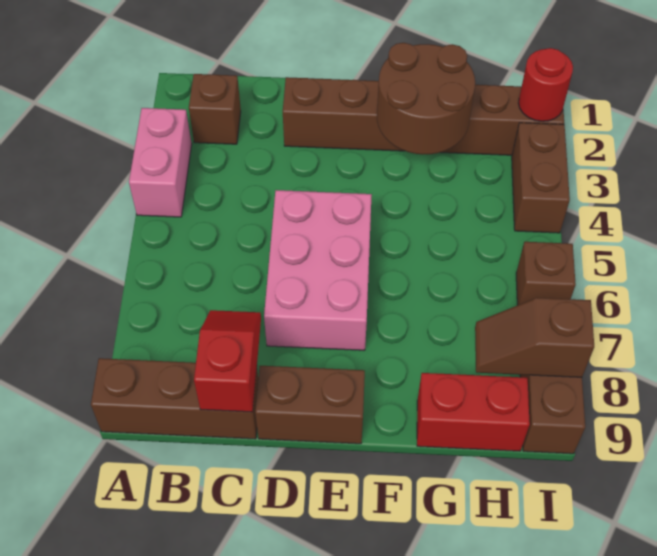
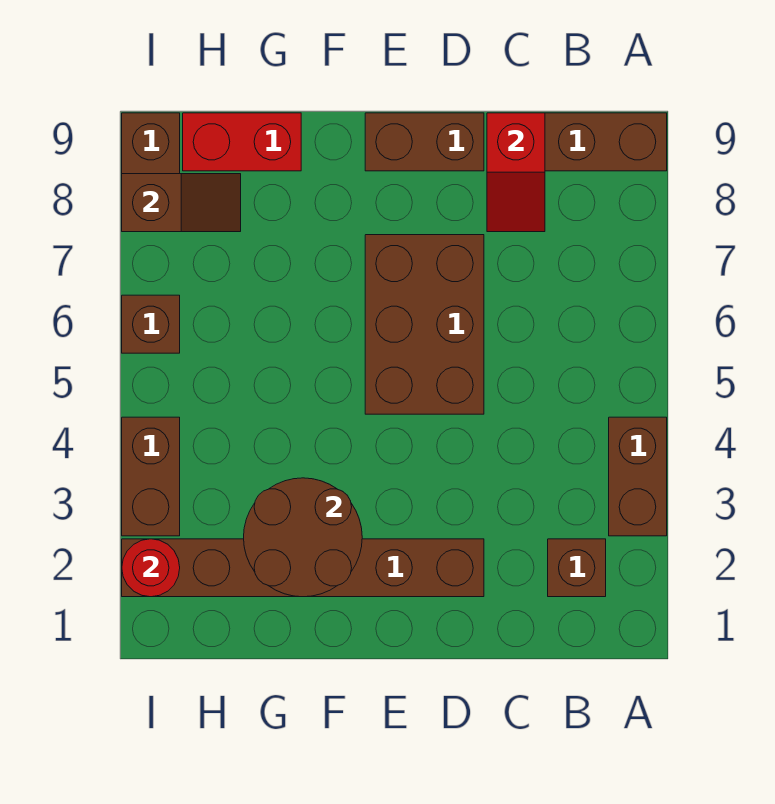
pink 1x2 brick [129,108,192,217] -> brown 1x2 brick [609,417,667,536]
pink 2x3 brick [264,190,372,350] -> brown 2x3 brick [365,235,484,414]

